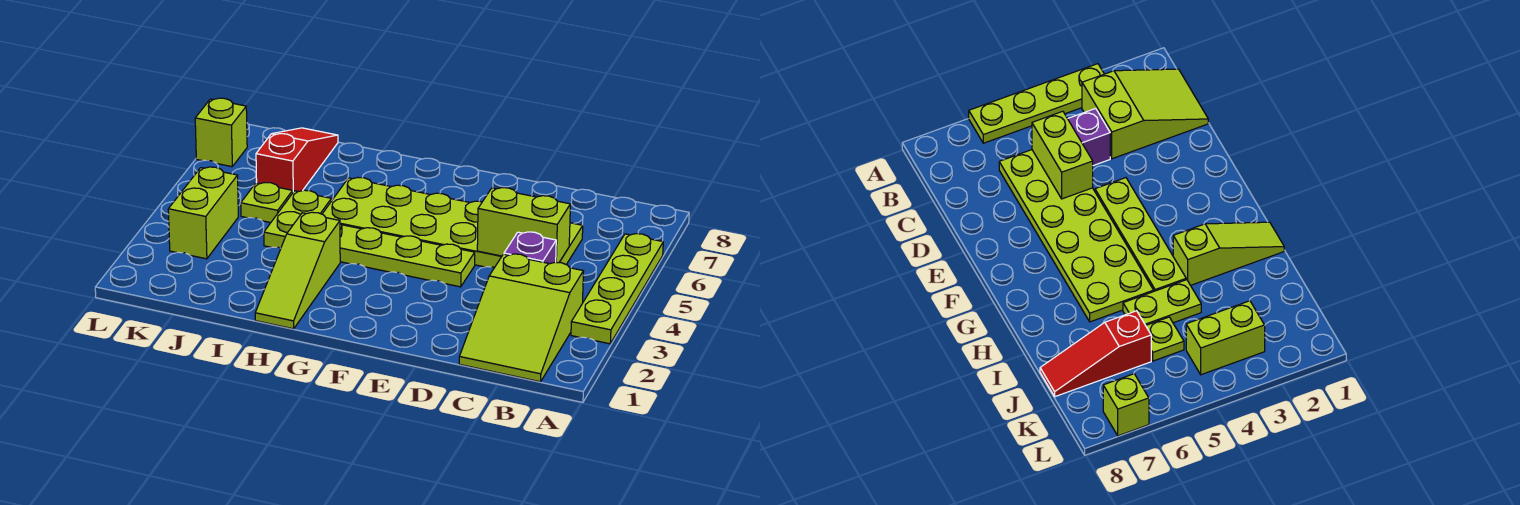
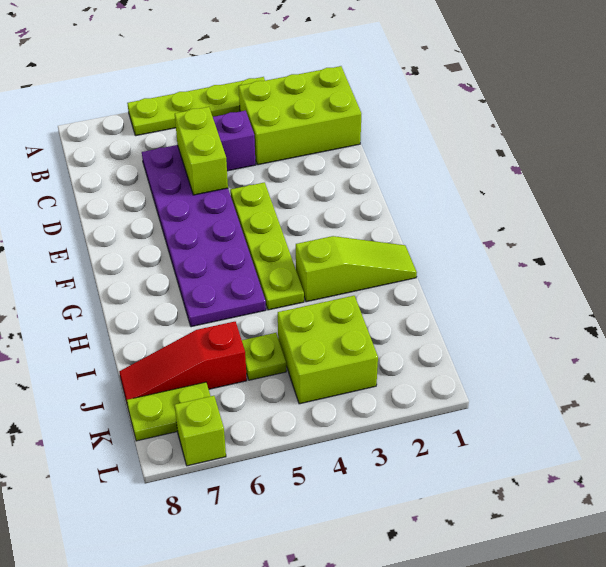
lime 2x3 slope [459,254,583,382] -> lime 2x3 brick [239,66,361,165]
lime 2x6 plate [323,178,583,268] -> purple 2x6 plate [142,145,266,327]
lime 1x2 plate [264,190,331,248] -> lime 1x2 plate moved to [127,382,210,441]
lime 1x2 brick [168,167,238,259] -> lime 2x2 brick [278,296,378,404]

